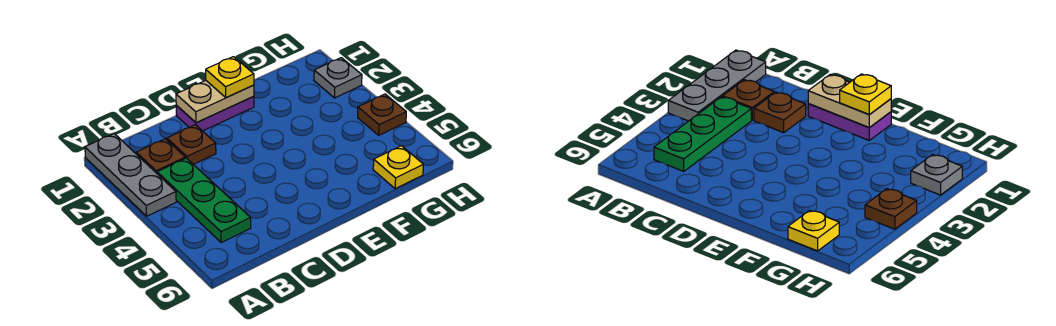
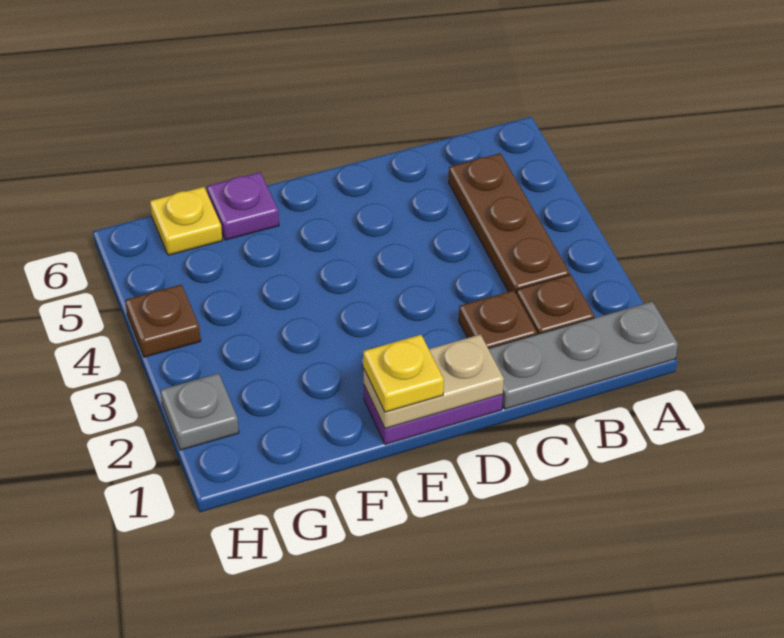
grey 1x3 plate [85,134,176,216] -> grey 1x3 plate turned to [488,301,678,409]
green 1x3 plate [157,158,251,242] -> brown 1x3 plate [449,153,570,294]
none -> purple 1x1 plate [207,172,279,240]

